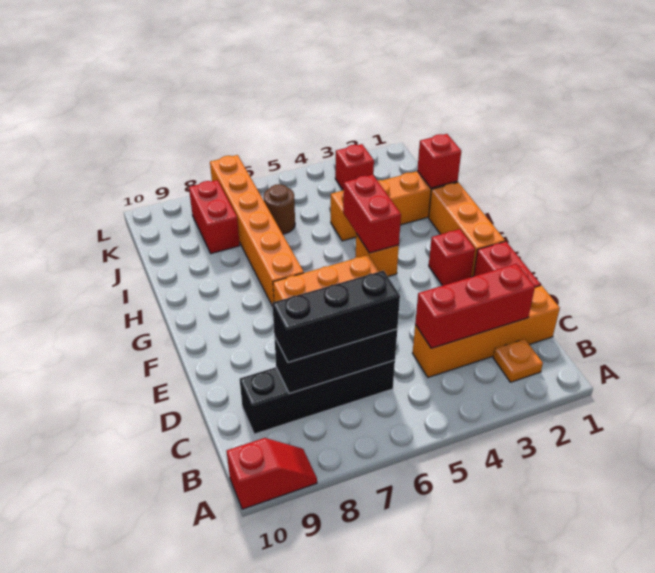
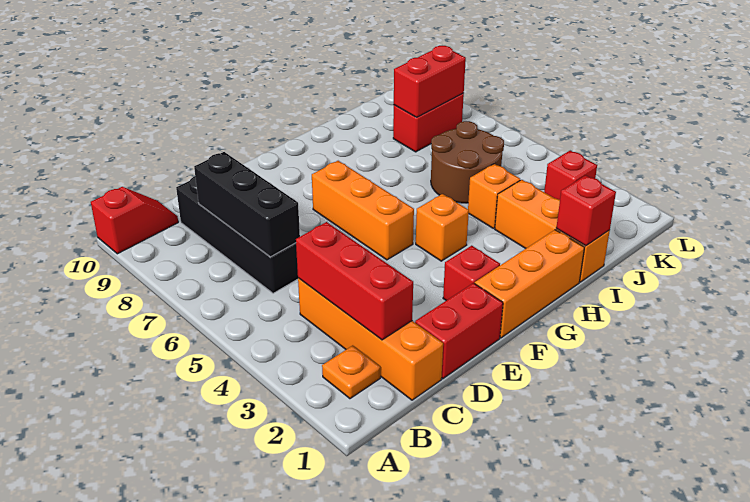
red 1x2 slope [227,438,317,509] -> red 1x2 slope turned to [91,187,178,254]
black 1x3 brick [272,271,400,362] -> none
red 1x2 brick [343,175,401,253] -> red 1x2 brick moved to [394,46,466,117]
orange 1x6 brick [210,155,304,306] -> none
brown 1x1 round brick [264,184,295,234] -> brown 2x2 round brick [431,121,504,203]

